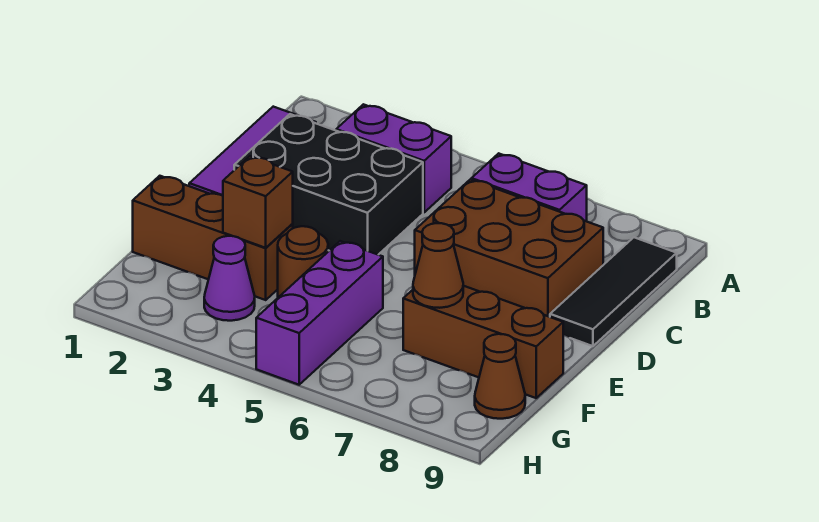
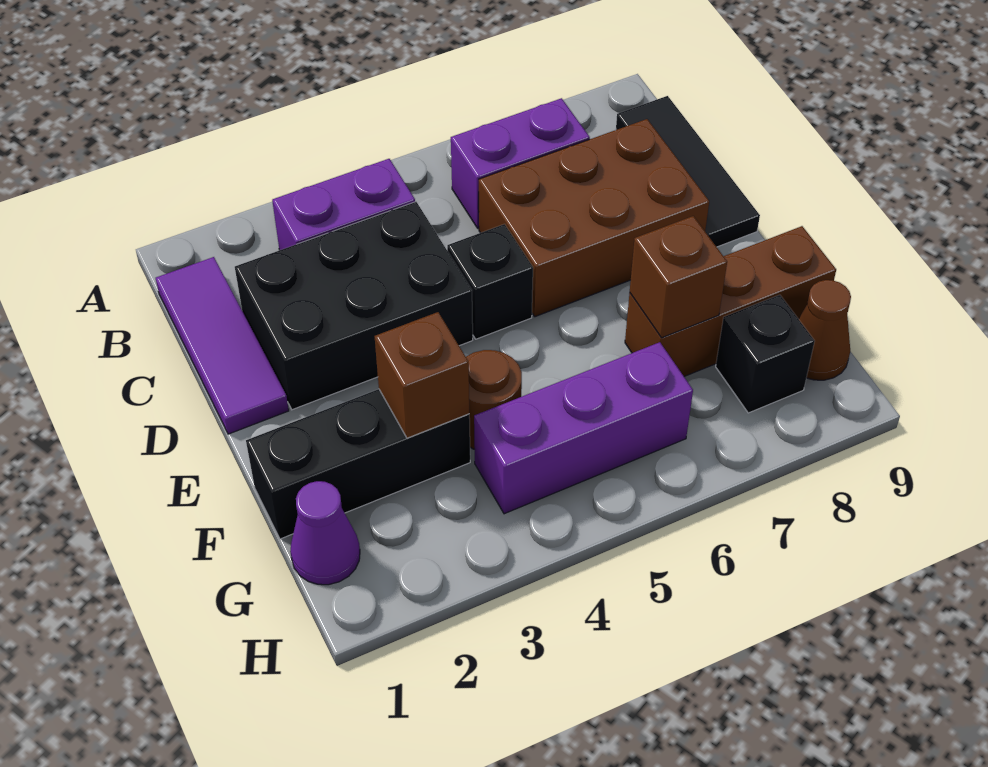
none -> black 1x1 brick [447,224,533,339]
brown 1x3 brick [133,176,293,300] -> black 1x3 brick [246,389,470,539]
purple 1x3 brick [256,241,383,385] -> purple 1x3 brick turned to [474,342,693,514]
brown 1x1 cone [413,223,463,308] -> brown 1x1 brick [630,216,727,338]
purple 1x1 cone [204,236,255,321] -> purple 1x1 cone moved to [290,481,360,585]
none -> black 1x1 brick [716,295,815,413]

